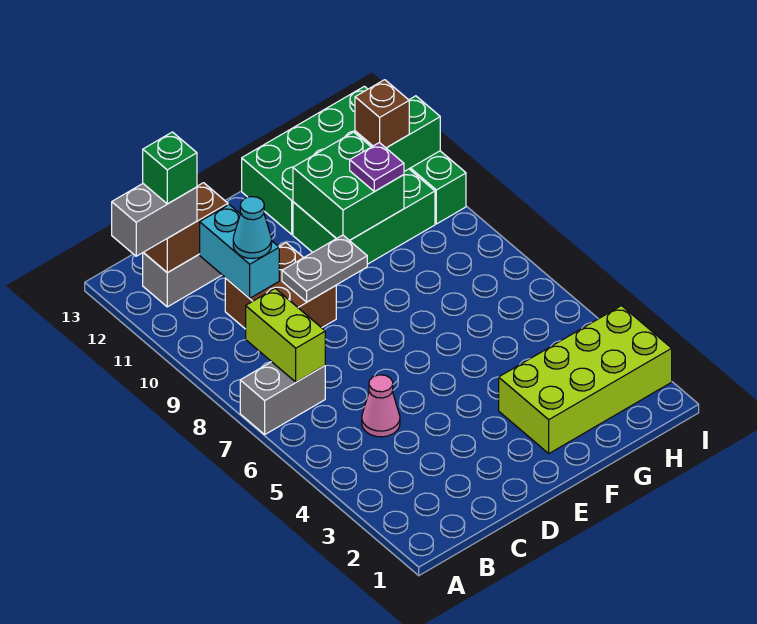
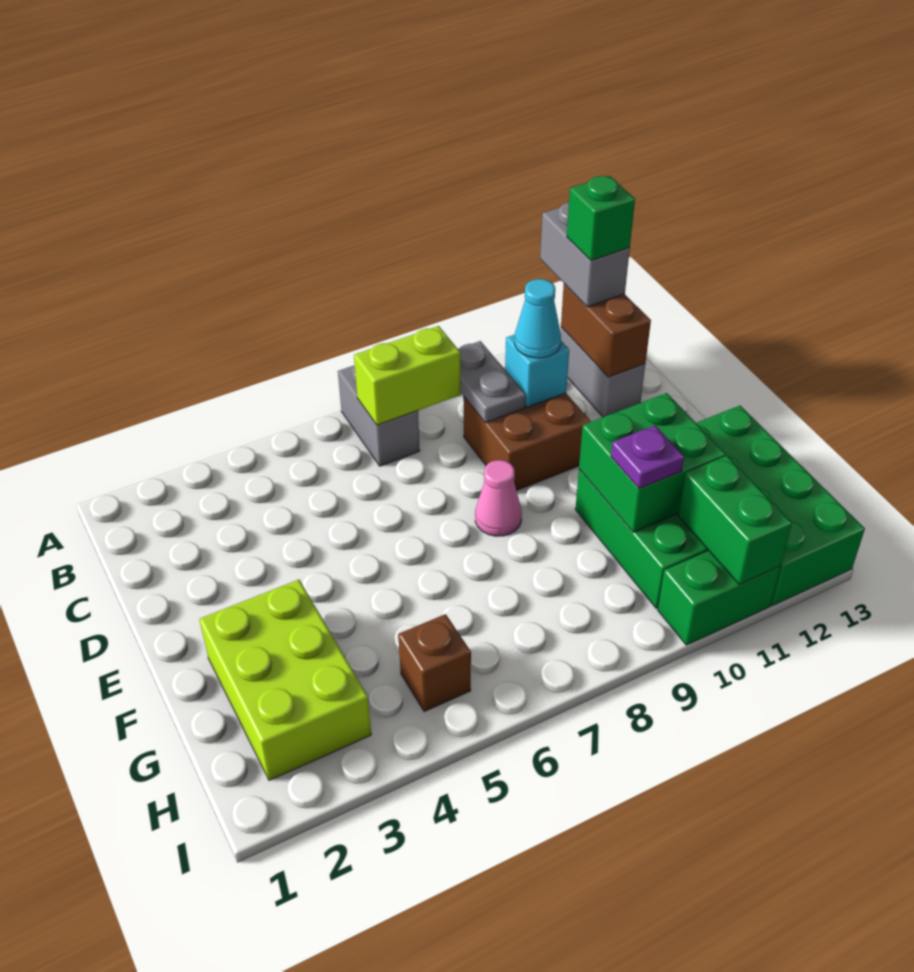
pink 1x1 cone [362,375,400,437] -> pink 1x1 cone moved to [475,460,522,536]
cyan 1x2 brick [200,205,279,298] -> cyan 1x1 brick [505,335,569,407]
grey 1x2 plate [282,235,367,302] -> grey 1x2 plate moved to [458,341,526,423]
lime 2x4 brick [499,306,672,453] -> lime 2x3 brick [199,580,371,781]
brown 1x1 brick [355,80,409,148] -> brown 1x1 brick moved to [398,614,471,712]

